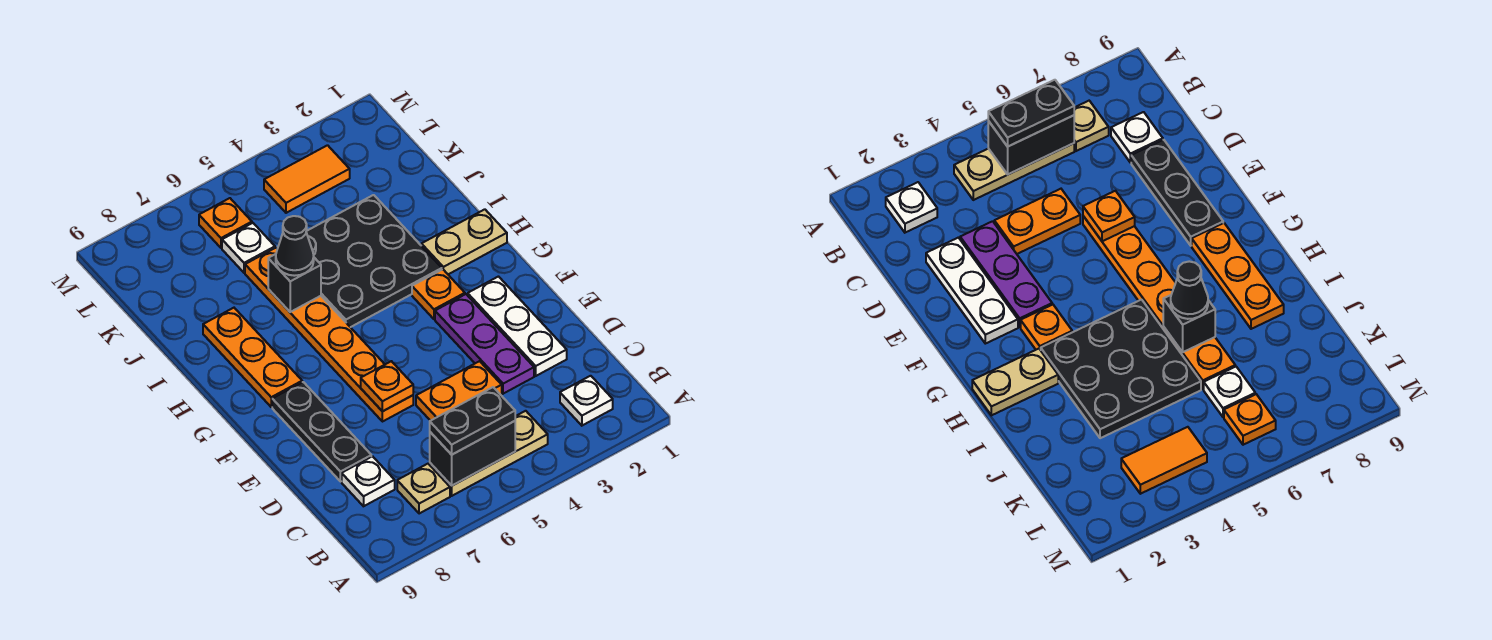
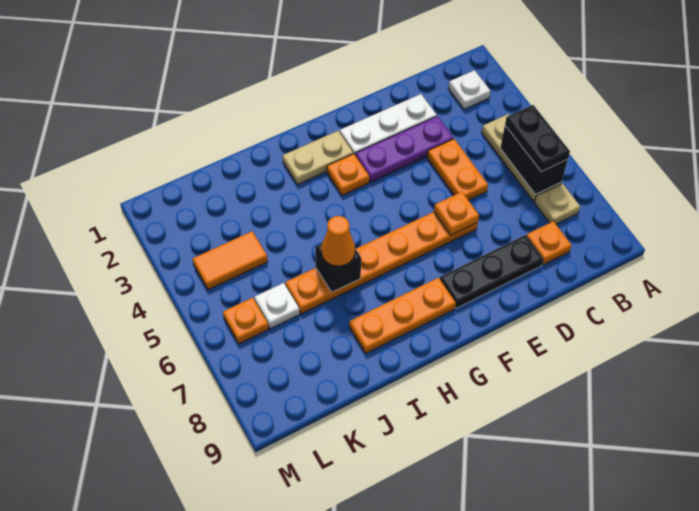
white 1x1 plate [342,456,395,506] -> orange 1x1 plate [526,221,571,265]
tan 1x2 plate [421,209,507,274] -> tan 1x2 plate turned to [283,131,353,185]
black 3x3 plate [306,195,442,327] -> none
black 1x1 cone [276,216,314,276] -> orange 1x1 cone [321,216,355,266]
orange 1x2 tile [264,145,350,213] -> orange 1x2 tile turned to [193,231,268,290]

